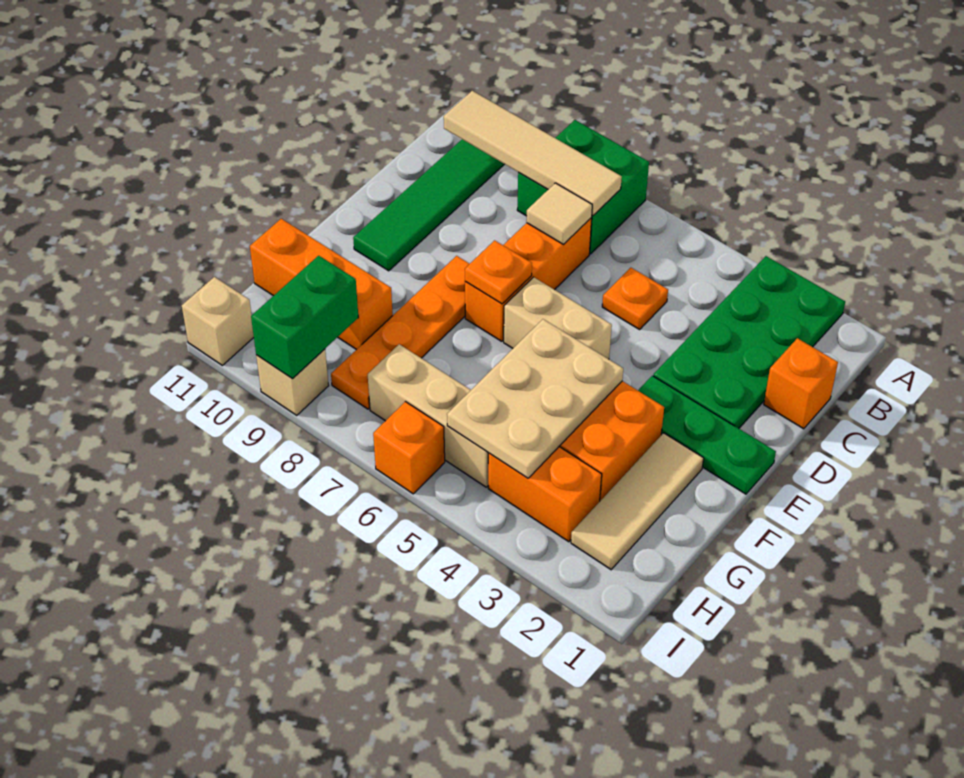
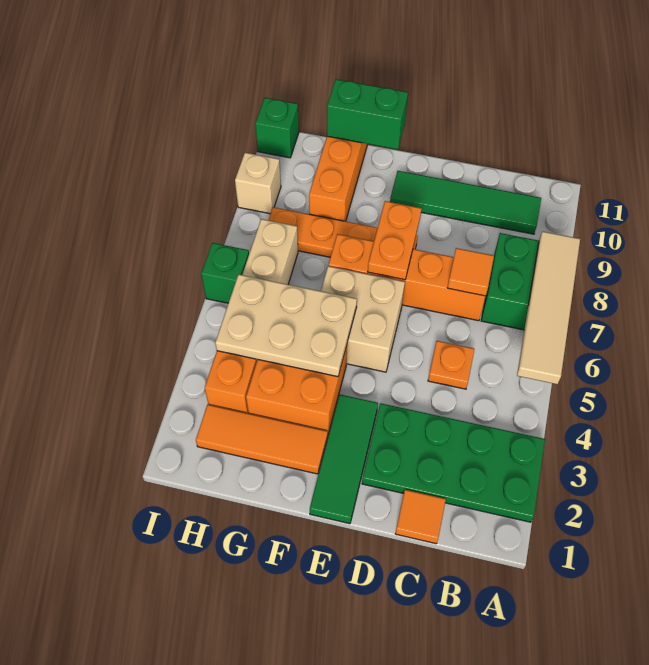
tan 1x4 tile [444,91,622,216] -> tan 1x4 tile moved to [517,231,580,384]
orange 1x1 brick [764,338,838,429] -> orange 1x1 tile [395,490,446,544]
orange 1x3 brick [465,218,592,341] -> orange 1x4 brick [328,234,486,321]
tan 1x1 tile [526,183,592,244] -> orange 1x1 tile [448,248,494,296]
green 1x3 plate [638,376,776,494] -> green 1x3 tile [310,394,378,524]
tan 1x2 brick [504,277,612,359] -> tan 2x2 brick [321,266,405,372]
orange 1x1 plate [465,240,532,304] -> orange 1x2 plate [368,201,422,280]
tan 1x3 tile [571,433,704,570] -> orange 1x3 tile [196,405,328,474]
green 1x2 brick [251,256,358,379] -> green 1x2 brick moved to [327,79,408,149]
orange 1x1 brick [373,402,445,494] -> green 1x1 brick [201,243,249,303]
tan 1x1 brick [182,277,254,365] -> green 1x1 brick [255,98,299,158]

